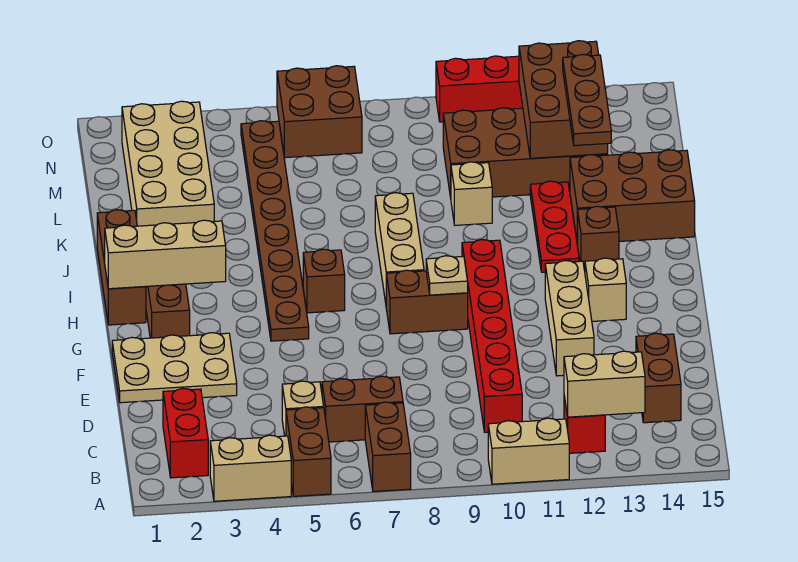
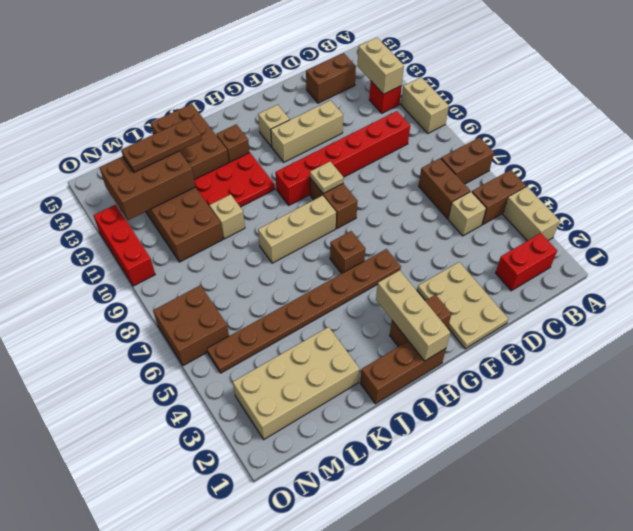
red 1x3 plate [530,181,579,272] -> red 2x3 plate [194,152,275,207]

